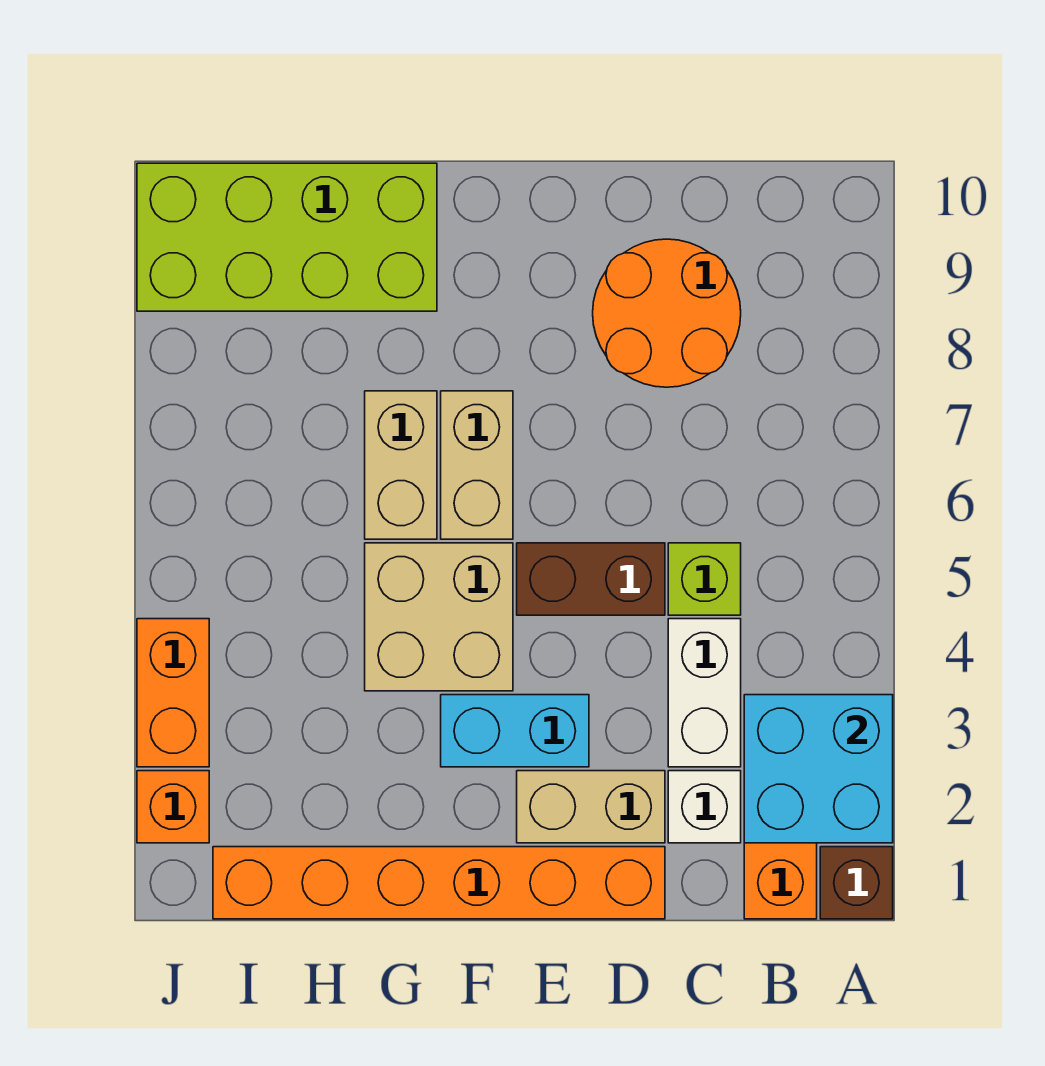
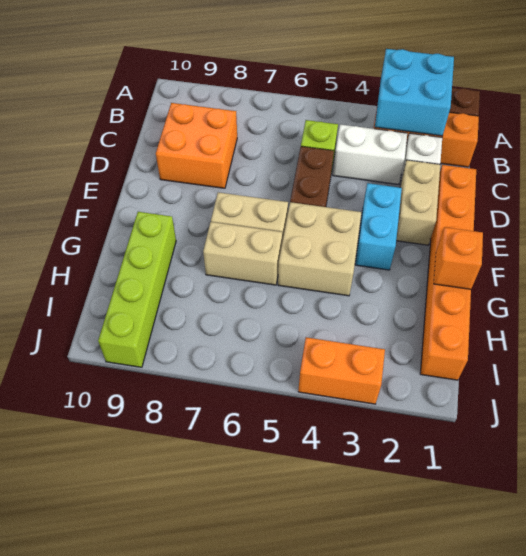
orange 2x2 round brick [593,239,741,387] -> orange 2x2 brick [156,103,237,188]
lime 2x4 brick [137,163,437,311] -> lime 1x4 brick [98,212,176,367]
orange 1x1 brick [137,771,209,843] -> orange 1x1 brick moved to [434,227,483,289]

